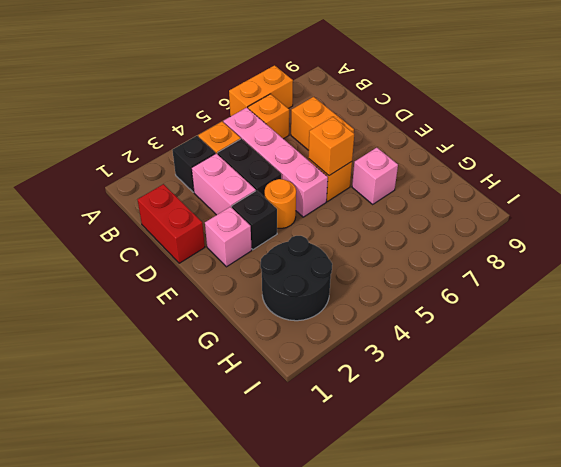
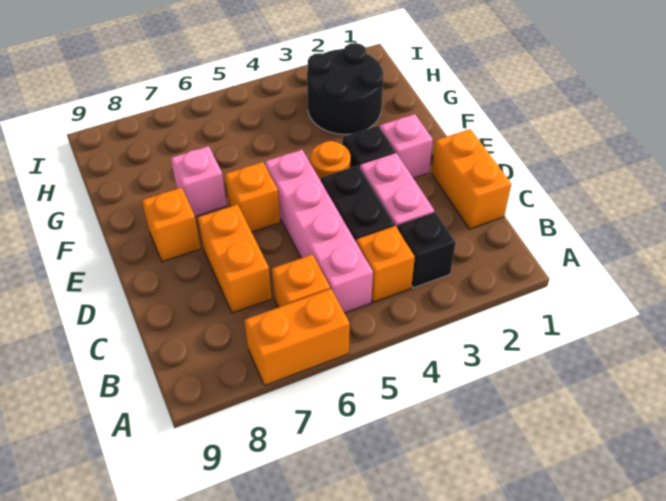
red 1x2 brick [138,184,205,263] -> orange 1x2 brick [432,129,511,229]
orange 1x1 brick [308,117,354,176] -> orange 1x1 brick moved to [142,188,201,262]

